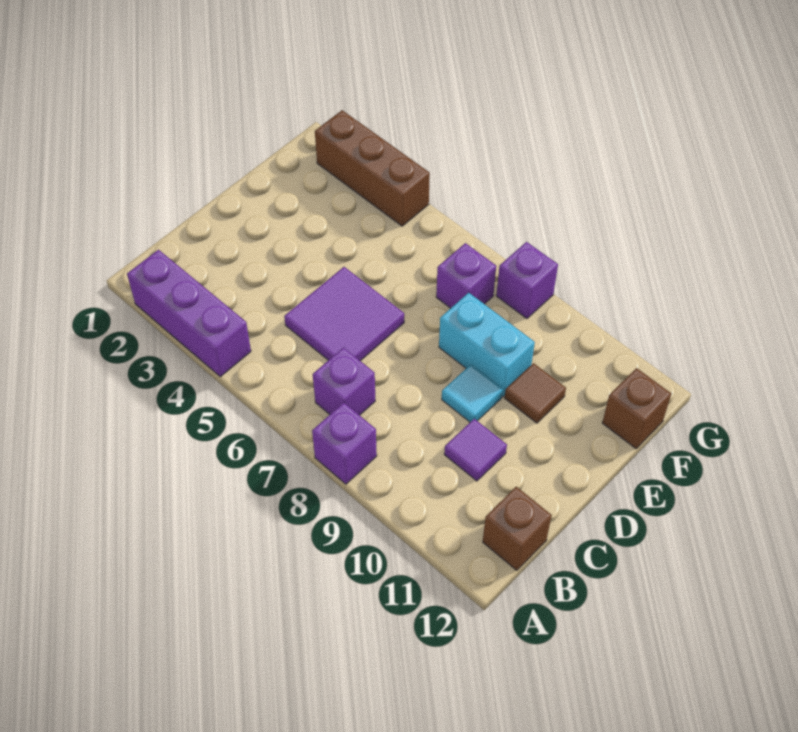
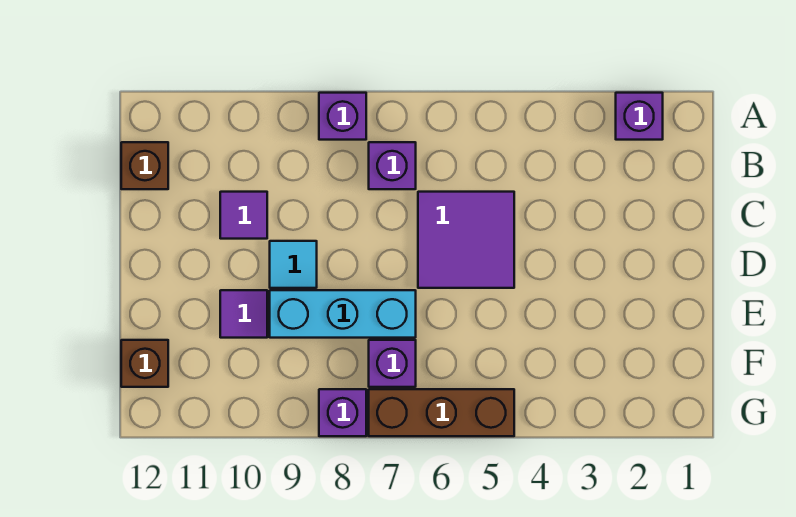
purple 1x3 brick [127,250,251,377] -> purple 1x1 brick [616,93,663,140]
cyan 1x2 brick [439,293,535,397] -> cyan 1x3 brick [270,290,416,338]
brown 1x1 tile [505,363,566,423] -> purple 1x1 tile [220,290,267,338]
brown 1x3 brick [315,110,430,226] -> brown 1x3 brick moved to [369,389,514,436]

